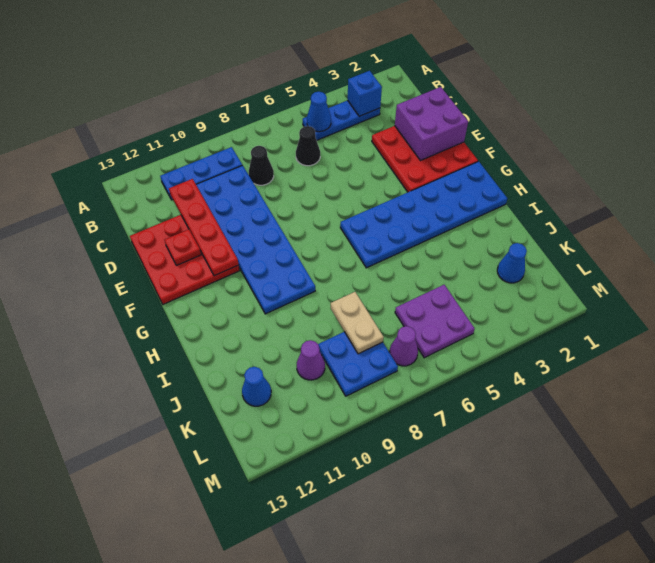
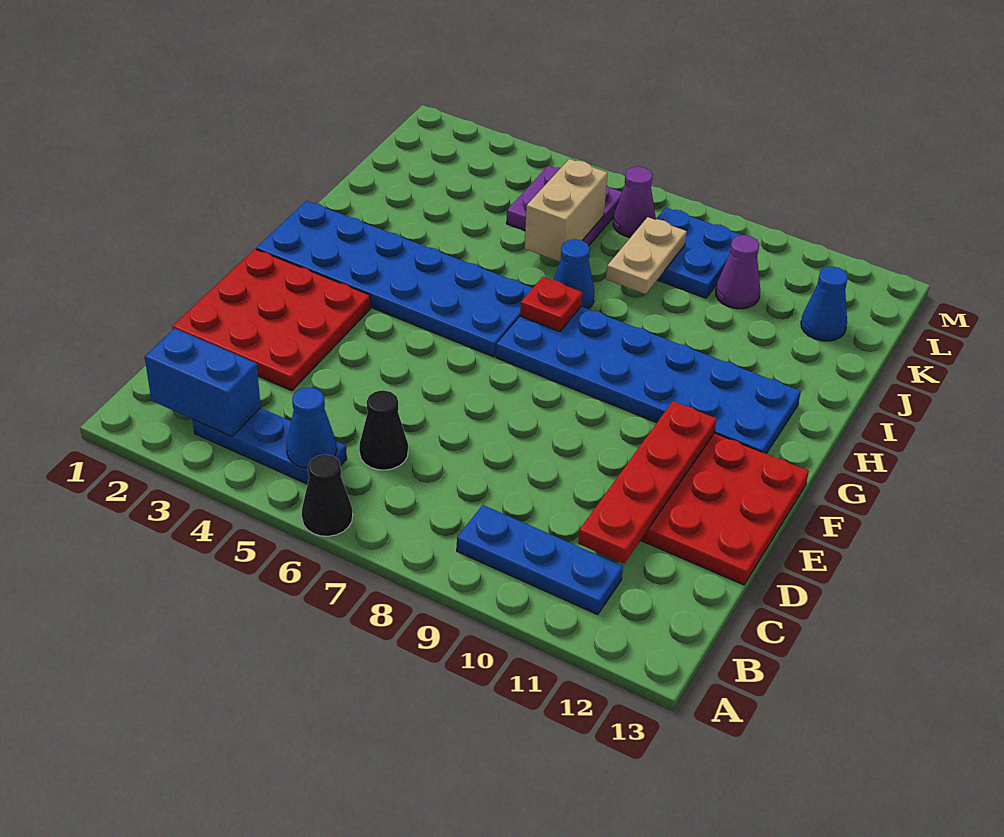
blue 1x1 brick [348,71,382,116] -> blue 1x2 brick [145,328,261,436]
black 1x1 cone [249,146,274,185] -> black 1x1 cone moved to [302,454,353,536]
blue 2x6 plate [196,165,315,314] -> blue 2x6 plate turned to [496,307,801,454]
purple 2x2 brick [395,87,468,161] -> none
red 1x1 plate [165,229,201,265] -> red 1x1 plate moved to [520,277,582,332]
none -> tan 1x2 brick [524,159,608,262]
blue 1x1 cone [497,243,527,283] -> blue 1x1 cone moved to [554,239,594,309]

